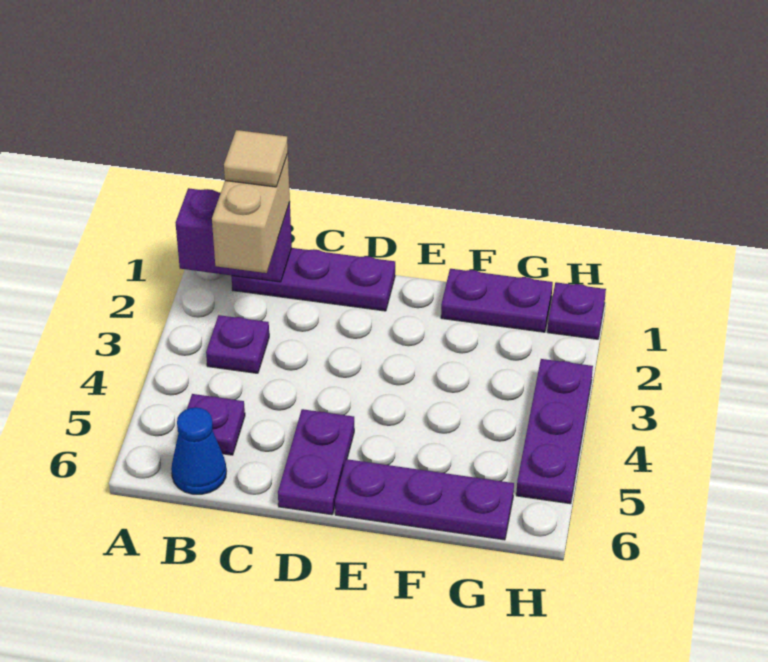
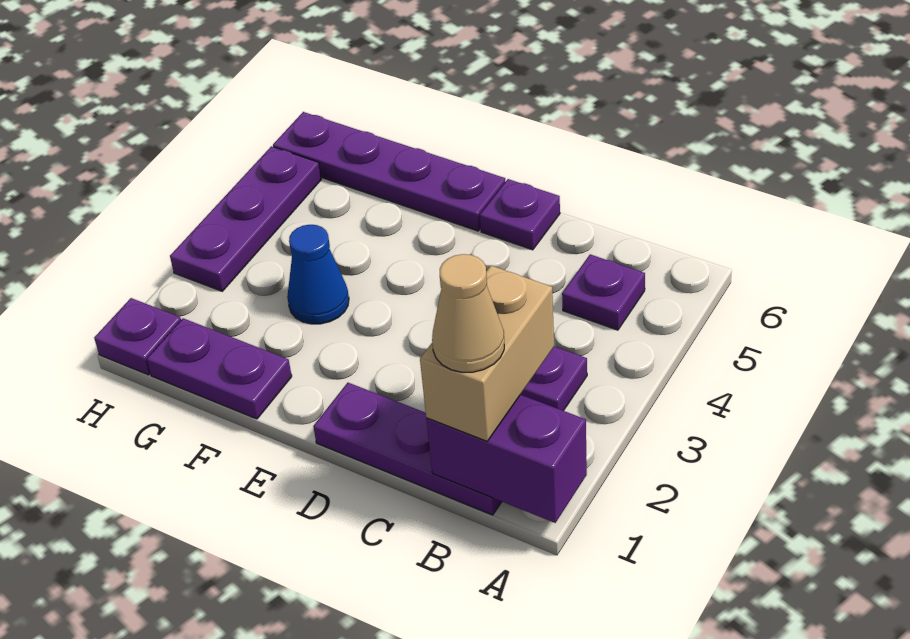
tan 1x1 tile [224,130,288,187] -> tan 1x1 cone [432,254,504,372]
blue 1x1 cone [171,407,226,494] -> blue 1x1 cone moved to [287,225,349,324]
purple 1x2 plate [278,409,354,515] -> purple 1x1 plate [480,179,560,250]
purple 1x3 plate [335,459,514,540] -> purple 1x4 plate [273,112,505,231]

